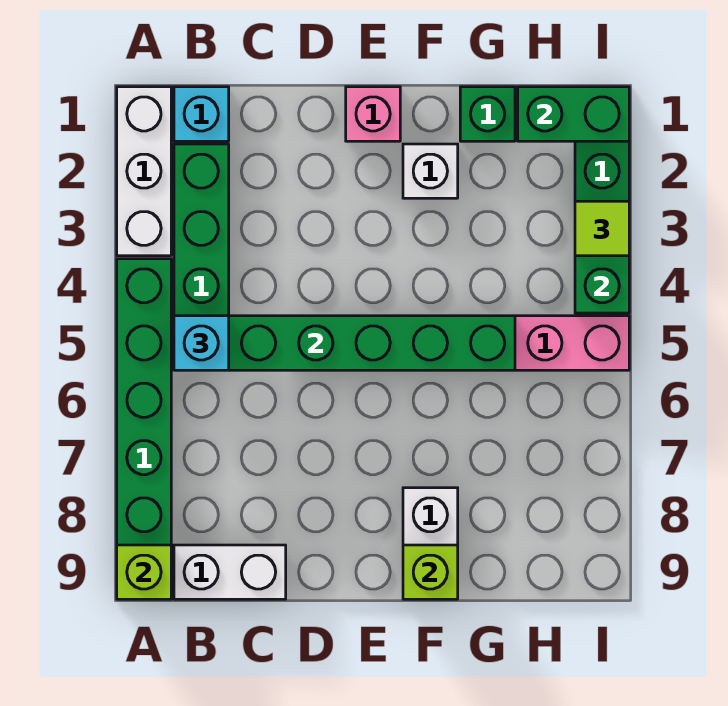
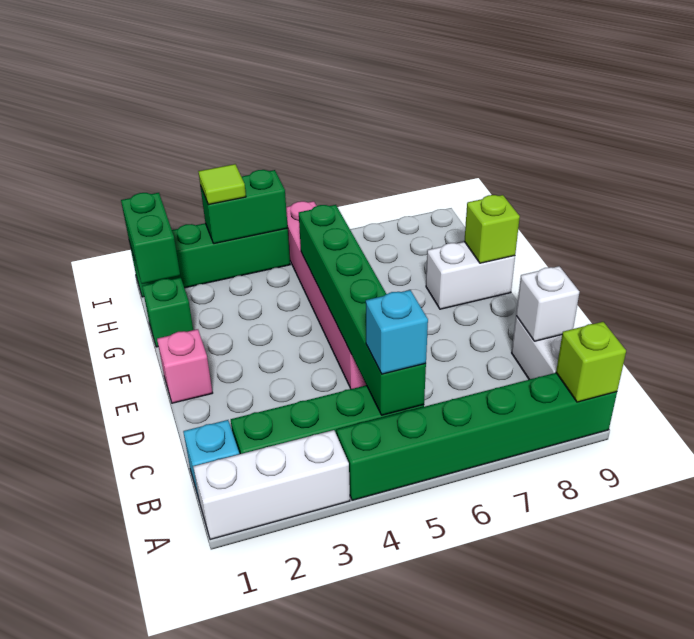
white 1x1 brick [403,144,458,198] -> white 1x1 brick moved to [516,266,579,341]

